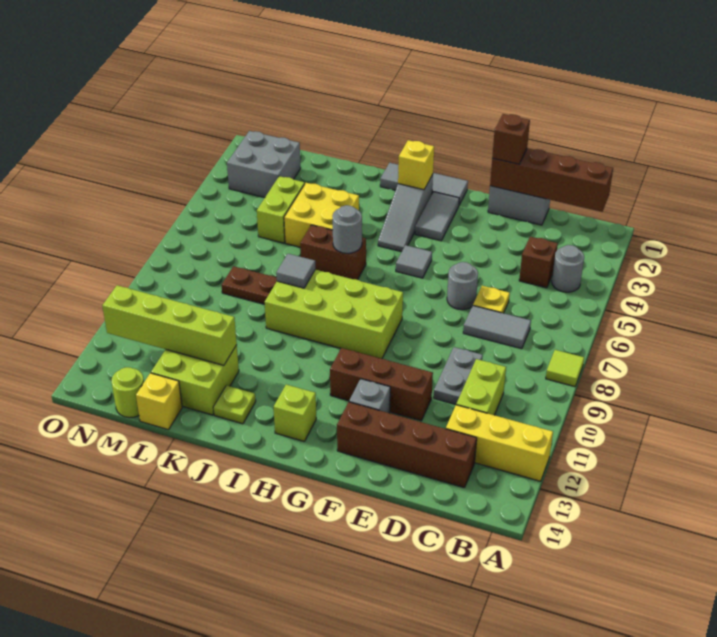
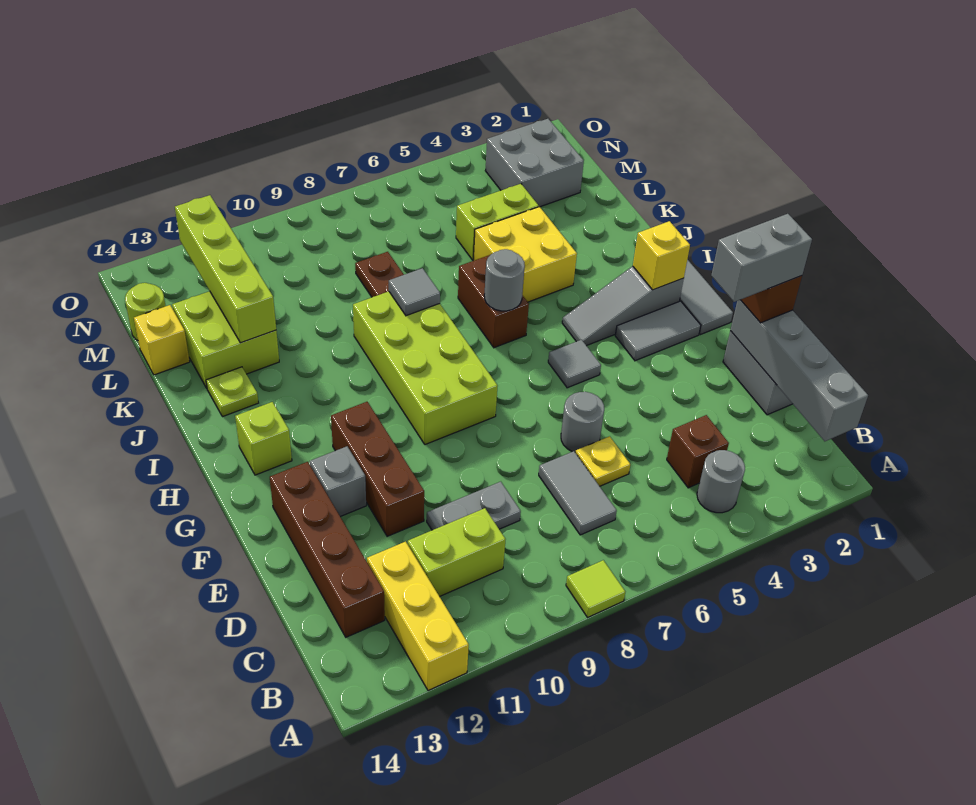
brown 1x4 brick [490,148,613,212] -> grey 1x4 brick [730,300,868,441]
none -> grey 1x2 brick [711,214,812,302]

